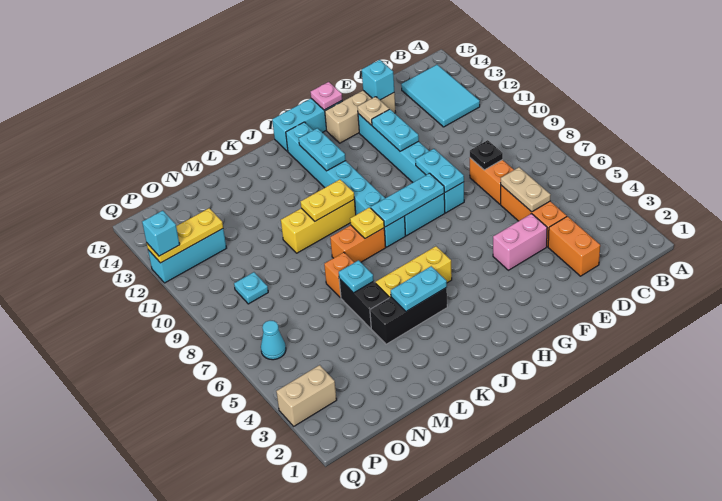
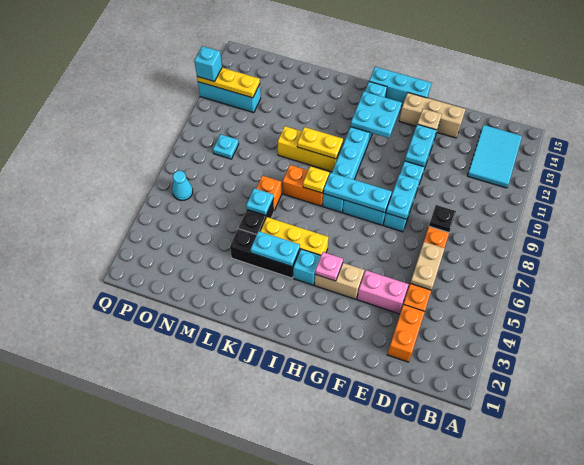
cyan 1x1 brick [362,60,394,100] -> cyan 1x1 brick moved to [293,249,321,285]
pink 1x1 plate [311,82,342,110] -> pink 1x1 plate moved to [315,252,343,281]
cyan 1x2 plate [299,128,346,171] -> cyan 2x2 plate [351,92,402,138]
tan 1x2 brick [276,365,337,426] -> tan 1x2 brick moved to [314,263,364,299]

